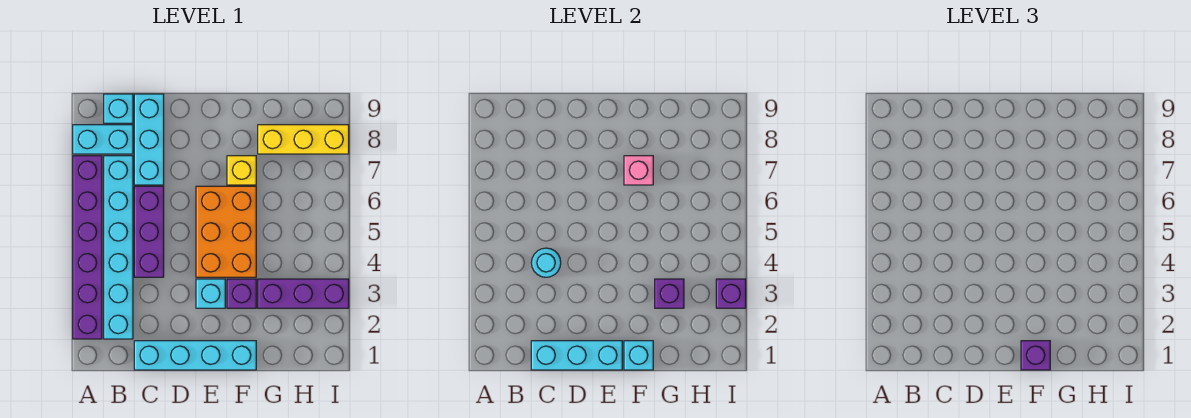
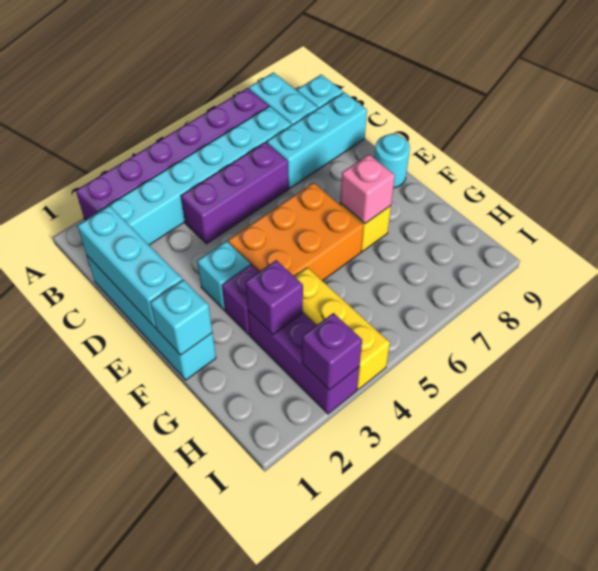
cyan 1x1 round brick [531,248,561,277] -> cyan 1x1 round brick moved to [374,134,410,188]
purple 1x1 brick [1021,341,1050,370] -> none
yellow 1x3 brick [258,125,349,154] -> yellow 1x3 brick moved to [295,267,390,389]

